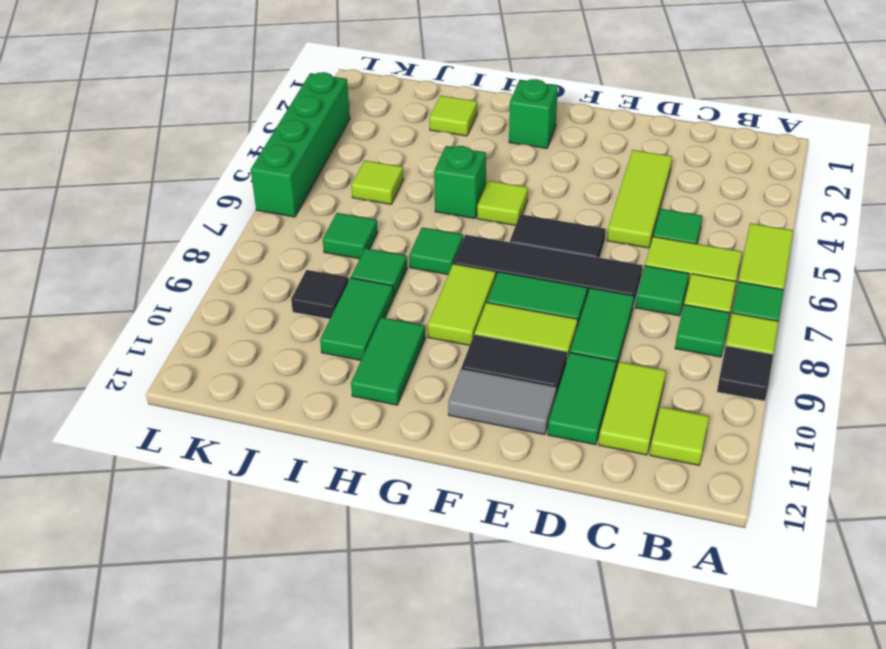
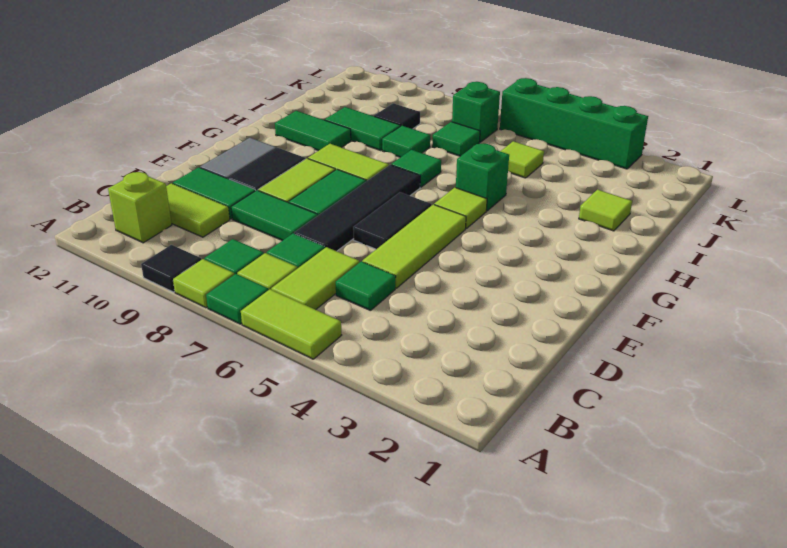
lime 1x1 tile [650,407,709,465] -> lime 1x1 brick [108,172,172,243]
lime 1x3 tile [607,150,672,248] -> lime 1x3 tile turned to [362,204,466,288]
green 1x1 brick [509,79,558,149] -> green 1x1 brick moved to [452,82,500,142]

